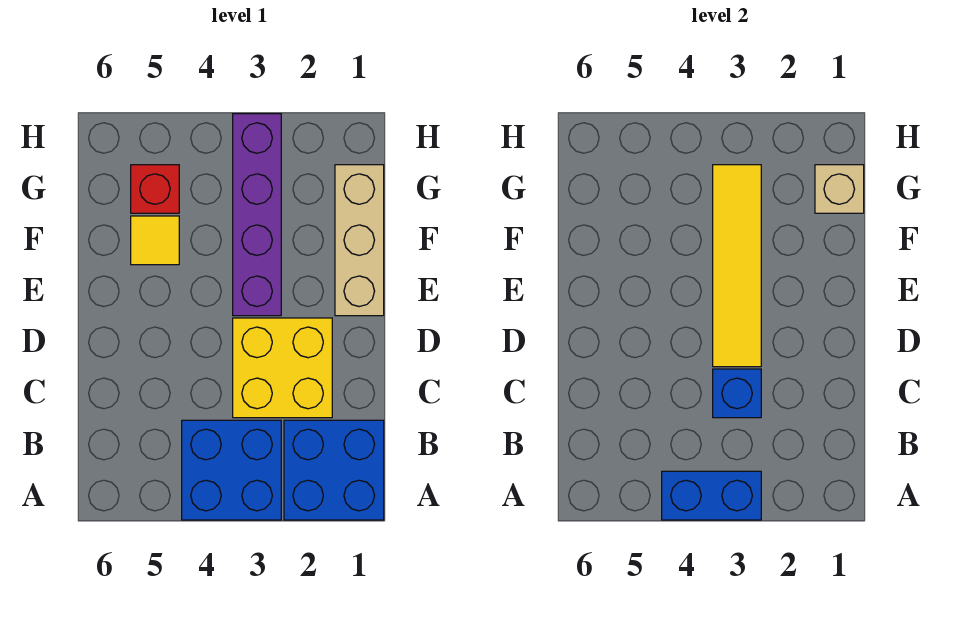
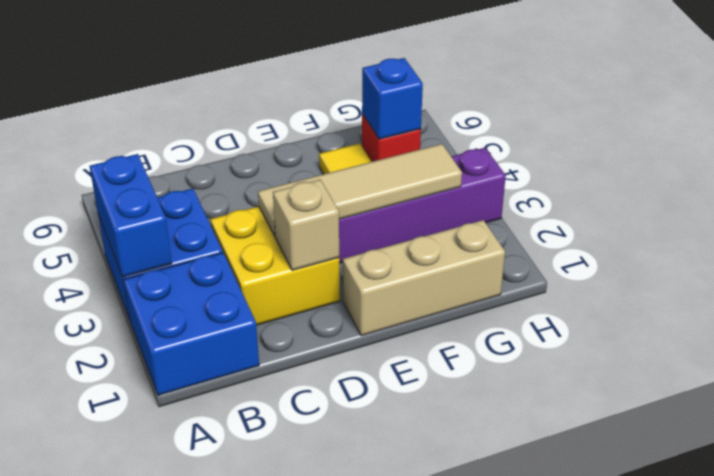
blue 1x1 brick [713,369,761,418] -> blue 1x1 brick moved to [362,58,423,139]
yellow 1x4 tile [713,165,761,367] -> tan 1x4 tile [258,144,462,236]
tan 1x1 brick [815,165,864,213] -> tan 1x1 brick moved to [273,179,339,270]

